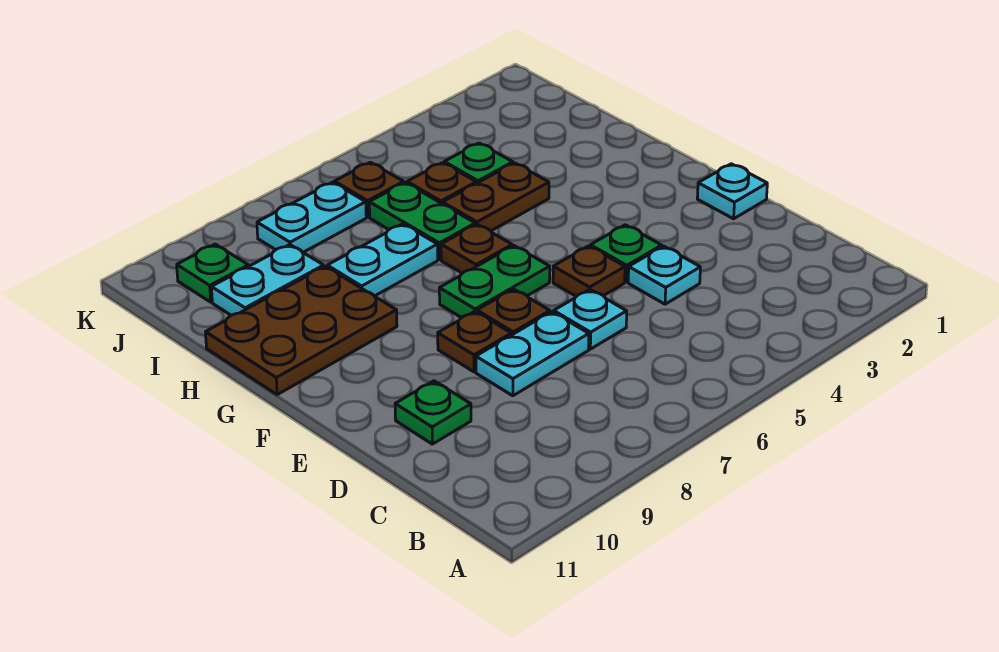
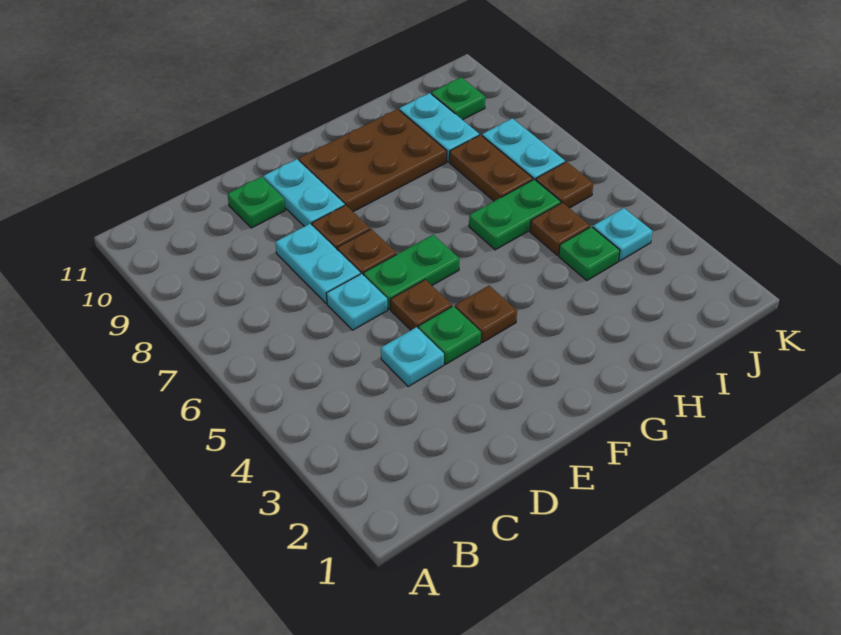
cyan 1x1 plate [697,164,767,219] -> cyan 1x1 plate moved to [593,208,652,261]
green 1x2 plate [439,246,550,318] -> green 1x2 plate turned to [363,235,459,309]
brown 1x1 plate [441,224,512,273] -> brown 1x1 plate moved to [455,286,517,343]
brown 2x3 plate [206,266,397,394] -> brown 2x3 plate turned to [298,109,447,212]
brown 1x2 plate [443,163,549,231] -> brown 1x2 plate moved to [449,135,533,201]
cyan 1x2 plate [327,224,438,296] -> cyan 1x2 plate moved to [263,159,345,226]

